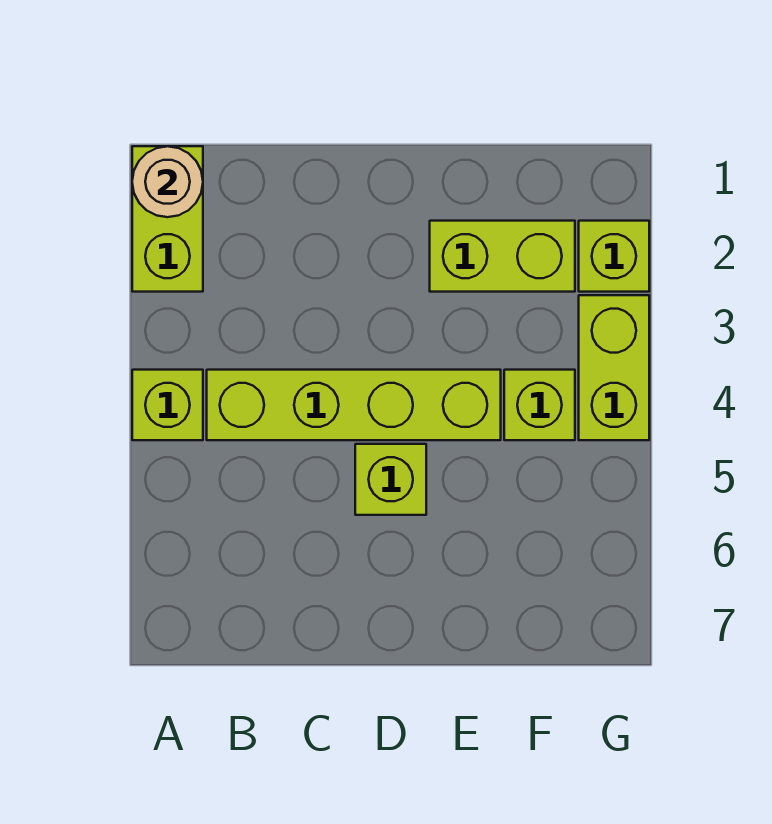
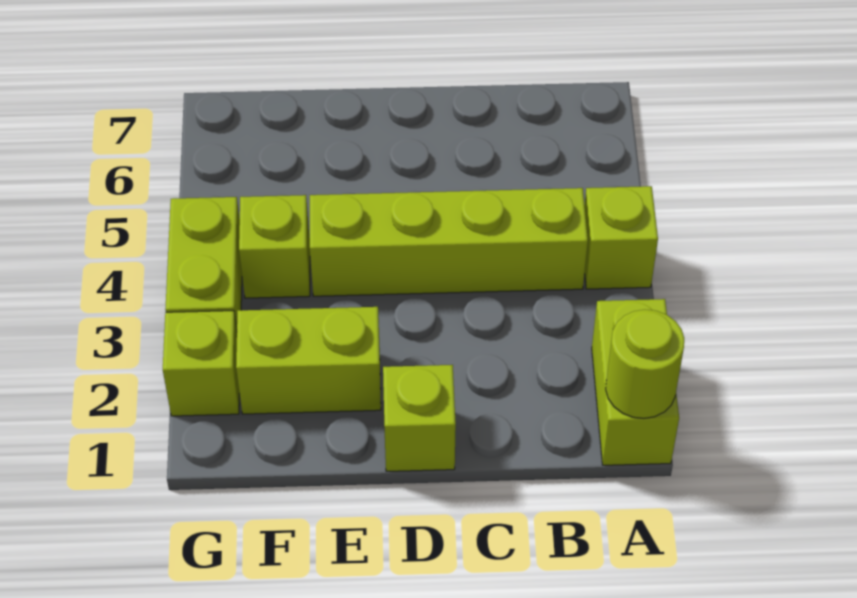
tan 1x1 round brick [132,146,203,217] -> lime 1x1 round brick [606,310,684,418]
lime 1x1 brick [355,444,426,515] -> lime 1x1 brick moved to [383,365,456,472]

